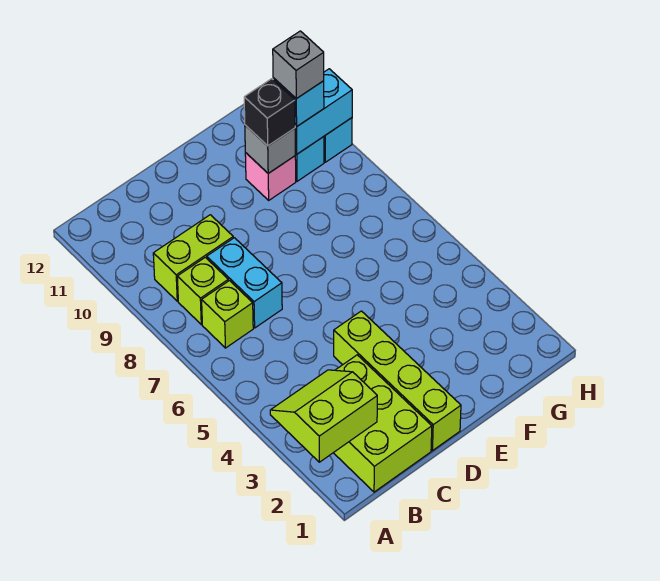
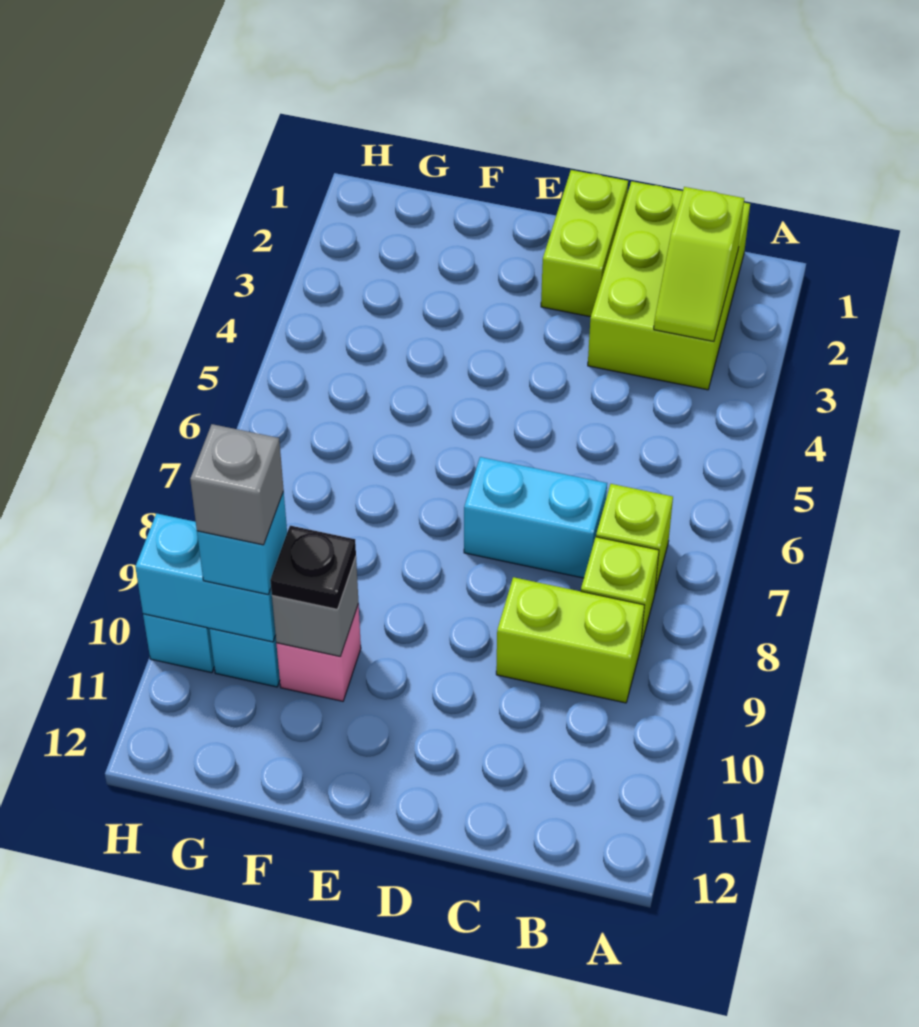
lime 2x2 slope [270,370,377,462] -> lime 1x2 slope [654,187,744,341]
cyan 1x2 brick [207,238,282,328] -> cyan 1x2 brick turned to [464,457,607,578]
lime 1x4 brick [334,311,461,451] -> lime 1x2 brick [541,170,628,317]
black 1x1 brick [244,79,295,146] -> black 1x1 plate [270,526,356,609]

